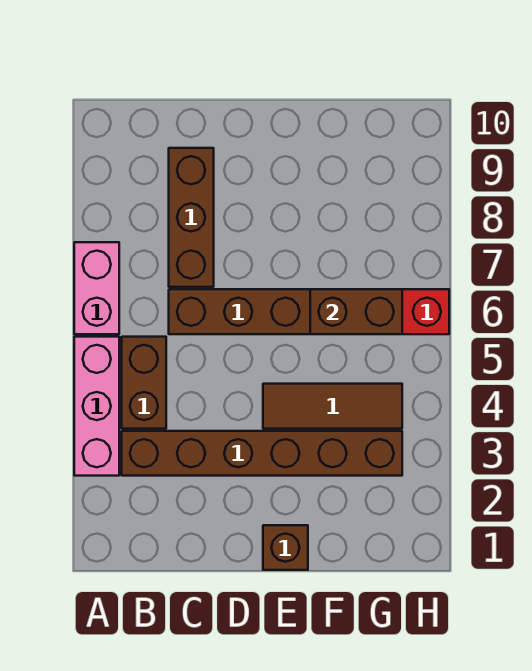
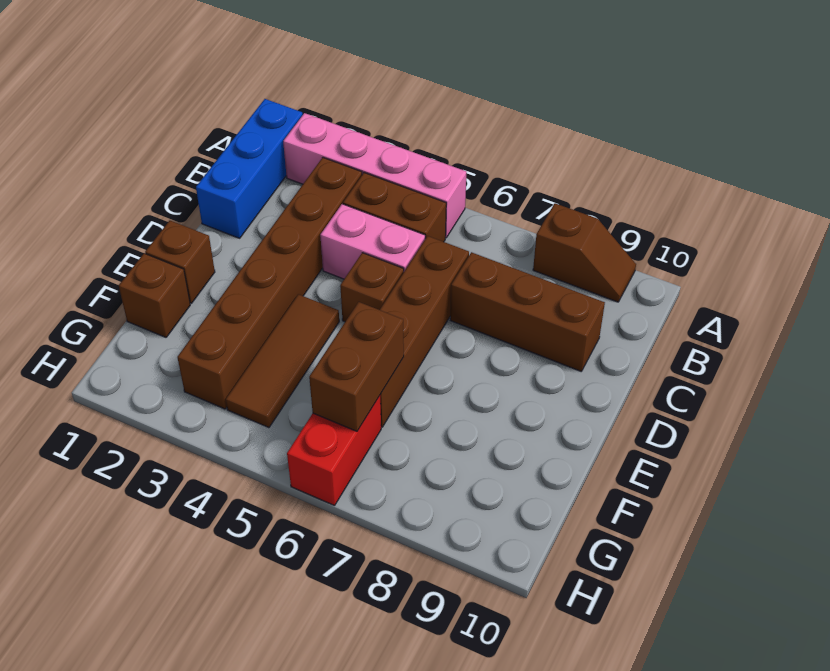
none -> blue 1x3 brick [196,99,303,238]
pink 1x3 brick [74,337,119,476] -> pink 1x4 brick [283,113,466,238]
pink 1x2 brick [74,242,119,334] -> pink 1x2 brick moved to [320,204,425,279]
none -> brown 1x2 slope [533,203,636,302]
none -> brown 1x1 brick [340,253,404,322]
none -> brown 1x1 brick [119,253,190,337]

